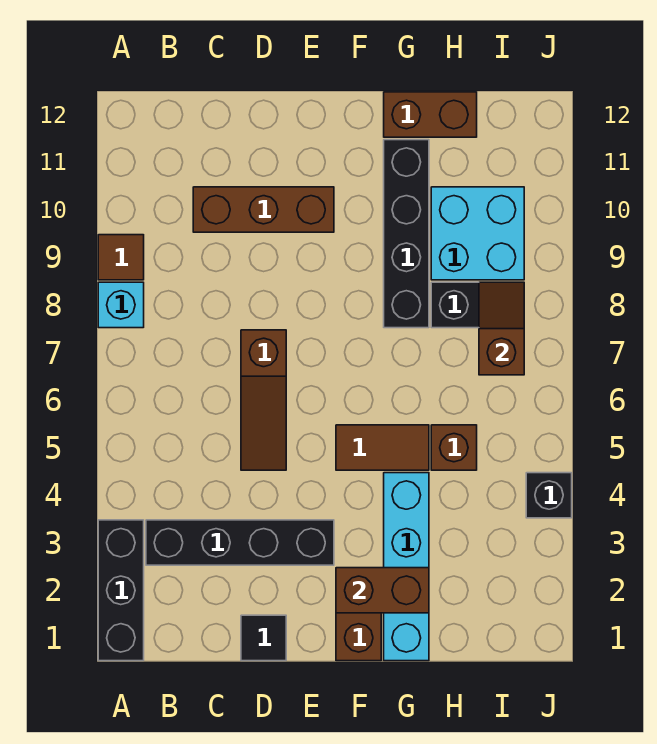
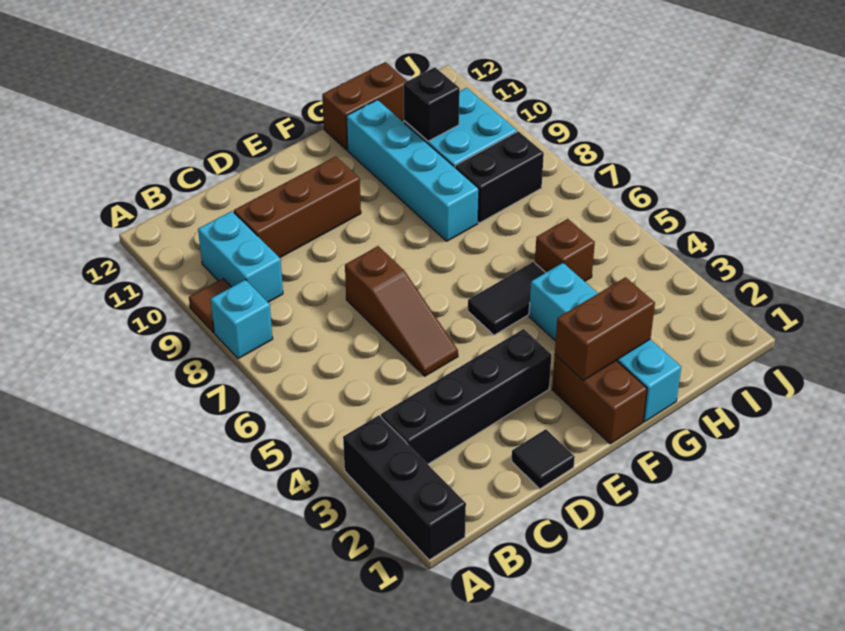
none -> cyan 1x2 brick [198,211,283,302]
brown 1x2 tile [336,425,429,470] -> black 1x2 tile [468,262,545,335]
black 1x4 brick [384,140,429,328] -> cyan 1x4 brick [346,100,479,241]
brown 1x2 slope [479,282,524,375] -> none
black 1x1 brick [526,473,572,518] -> black 1x1 brick moved to [404,67,460,141]

